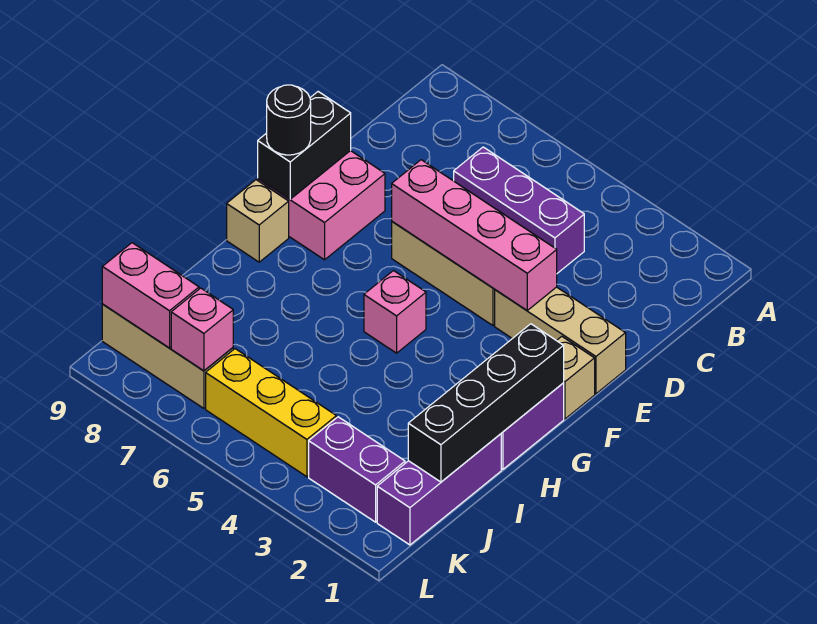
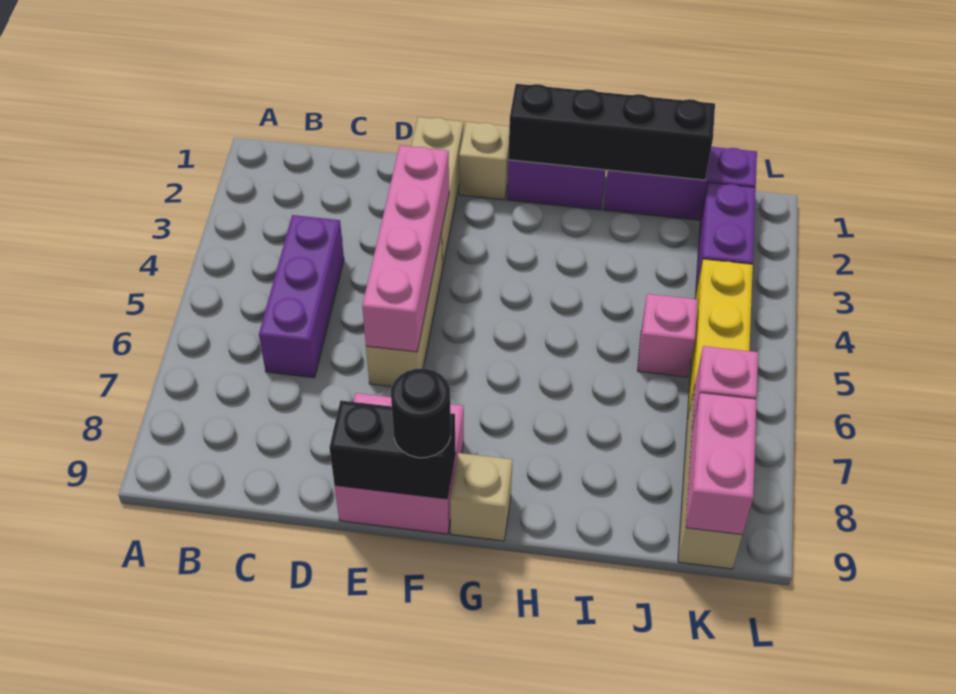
pink 1x1 brick [364,271,426,353] -> pink 1x1 brick moved to [638,294,698,377]

